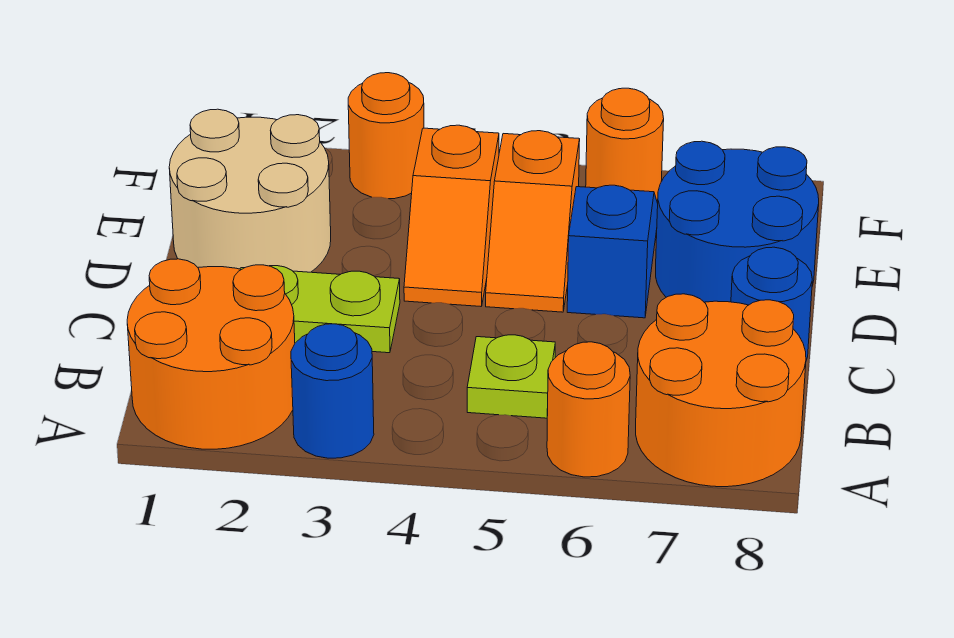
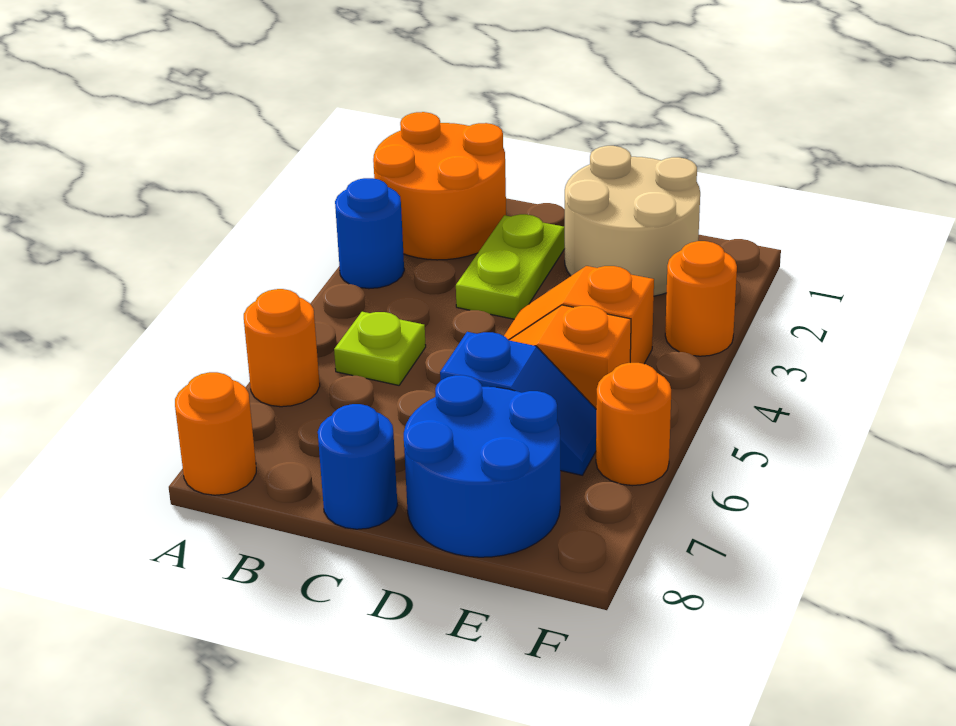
orange 2x2 round brick [636,294,806,487] -> orange 1x1 round brick [175,372,256,495]

